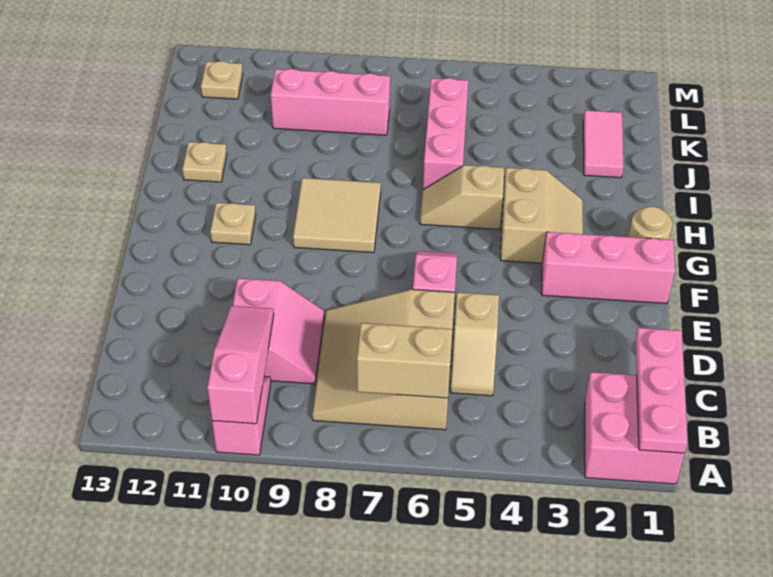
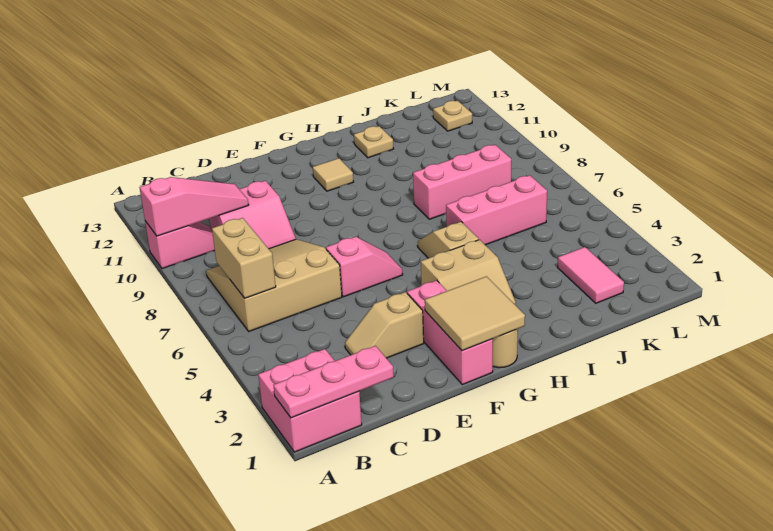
tan 1x2 slope [451,292,499,396] -> tan 1x2 slope moved to [345,292,424,358]
tan 2x2 tile [293,178,381,253] -> tan 2x2 tile moved to [425,276,525,351]
tan 1x1 plate [210,203,256,245] -> tan 1x1 tile [313,158,353,191]
pink 1x2 tile [583,110,623,178] -> pink 1x2 tile turned to [557,247,624,303]
pink 1x3 brick [271,69,390,135] -> pink 1x3 brick turned to [413,145,511,219]

